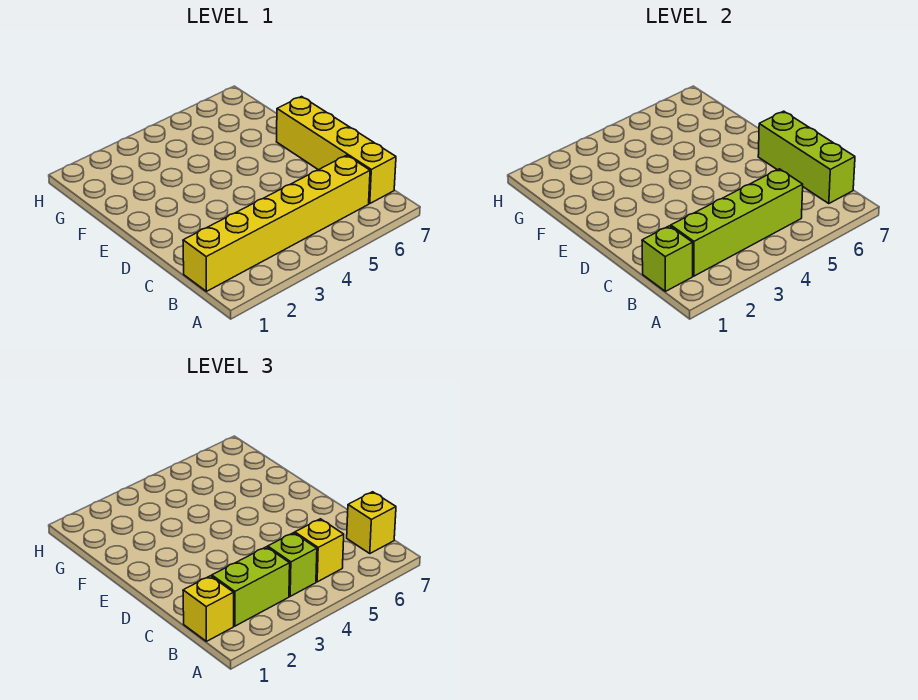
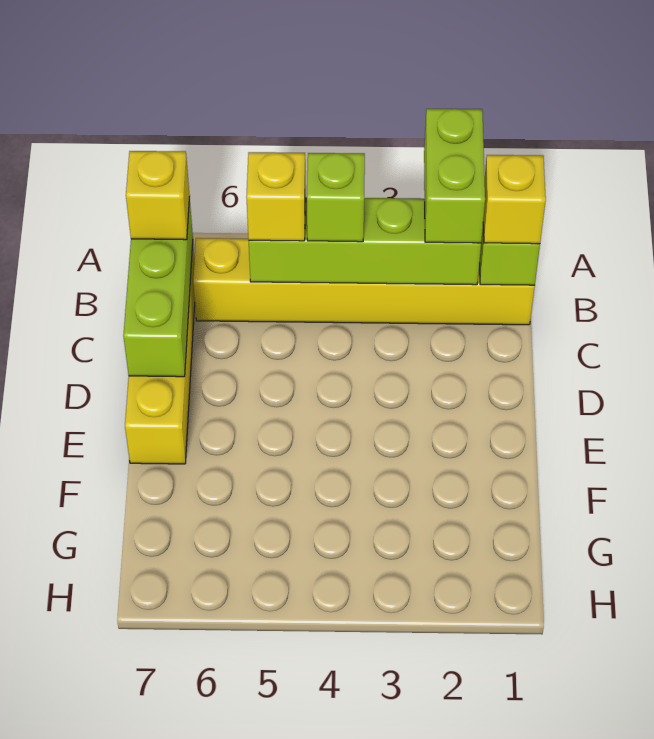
lime 1x2 brick [212,547,290,626] -> lime 1x2 brick turned to [424,109,485,243]

